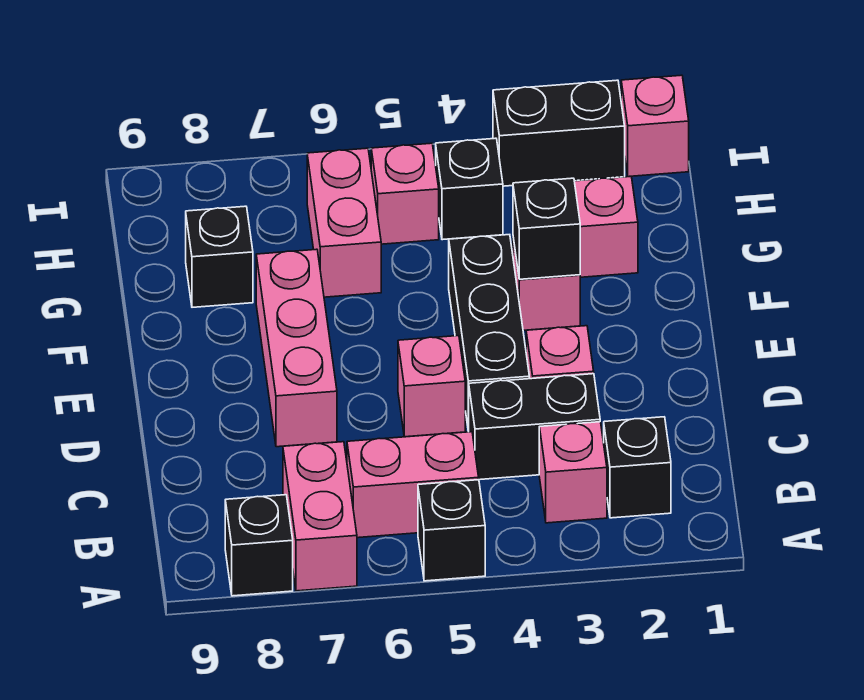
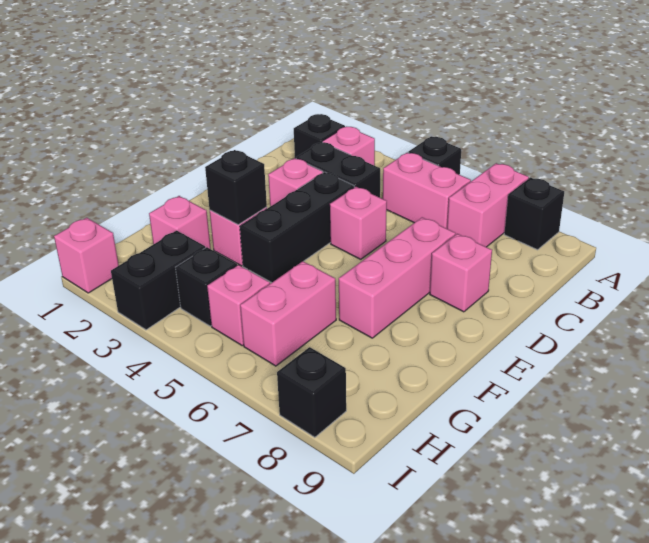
none -> pink 1x1 brick [430,234,492,312]
black 1x1 brick [186,206,253,307] -> black 1x1 brick moved to [277,347,346,437]
black 1x2 brick [493,80,625,186] -> black 1x2 brick turned to [111,231,205,330]

